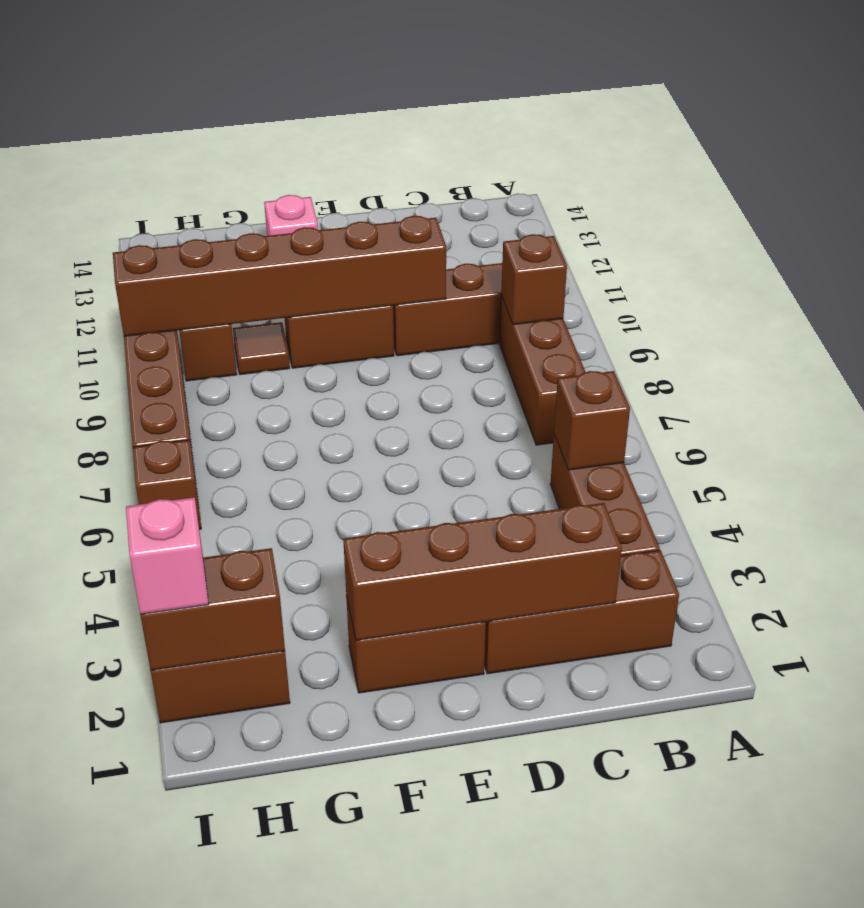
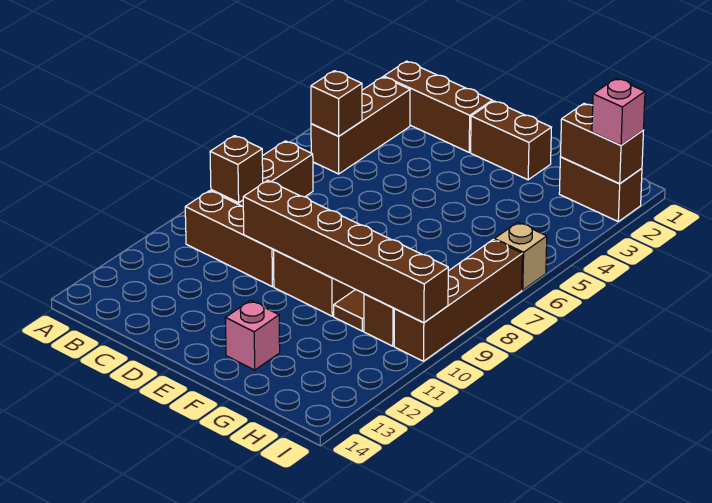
brown 1x4 brick [343,503,622,641] -> none
brown 1x1 brick [133,440,201,530] -> tan 1x1 brick [494,222,547,290]

